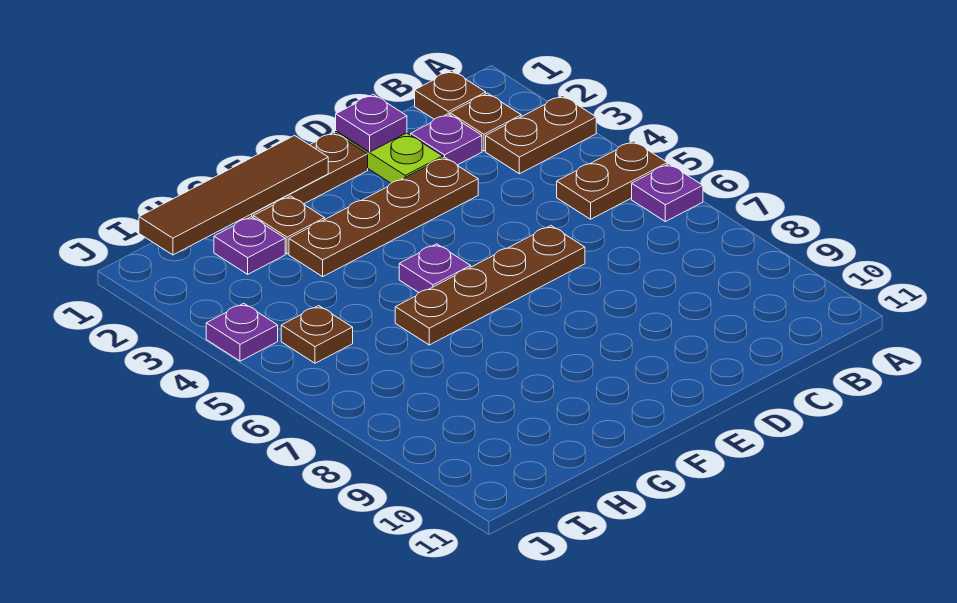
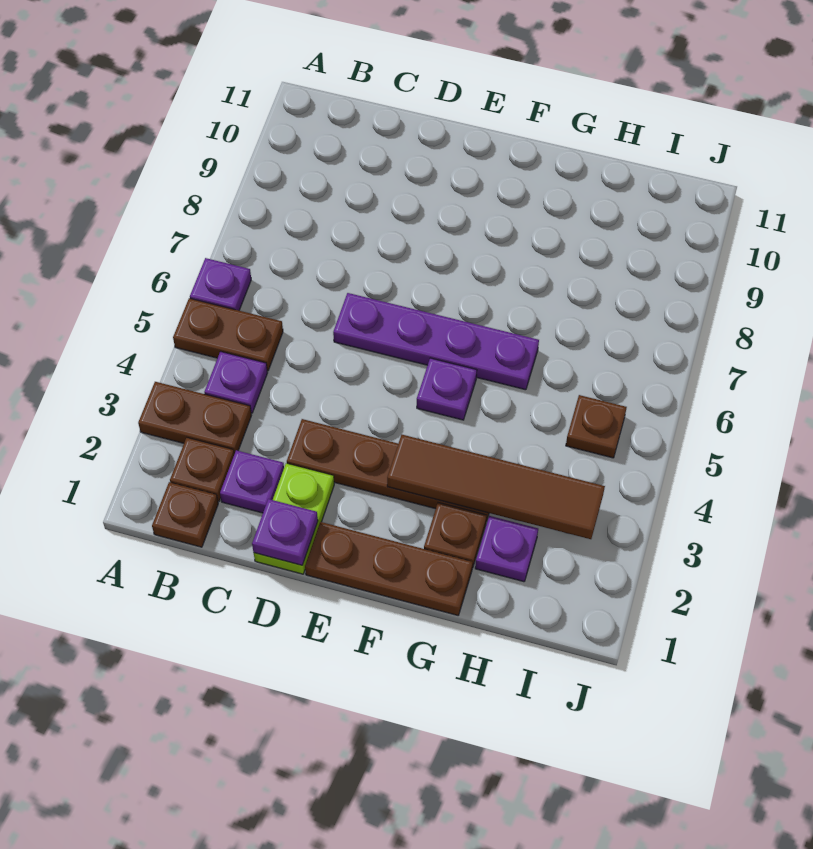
brown 1x4 plate [395,226,585,345] -> purple 1x4 plate [333,293,539,390]
brown 1x4 tile [139,136,328,255] -> brown 1x4 tile moved to [387,435,605,539]
purple 1x1 plate [206,303,278,361] -> purple 1x1 plate moved to [204,352,267,413]

